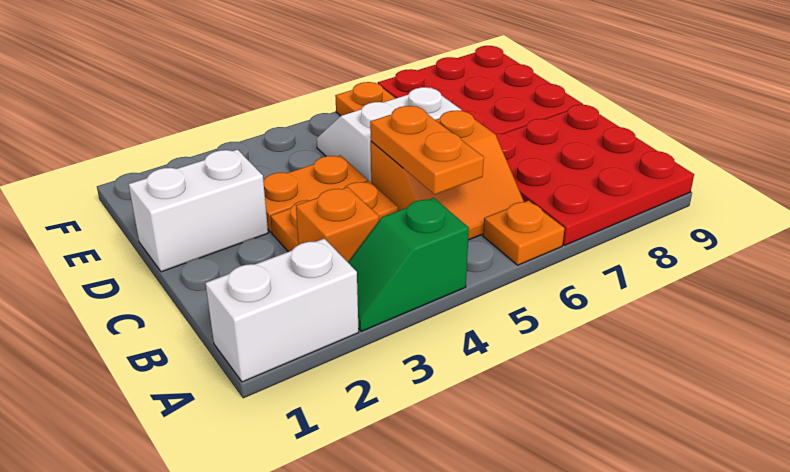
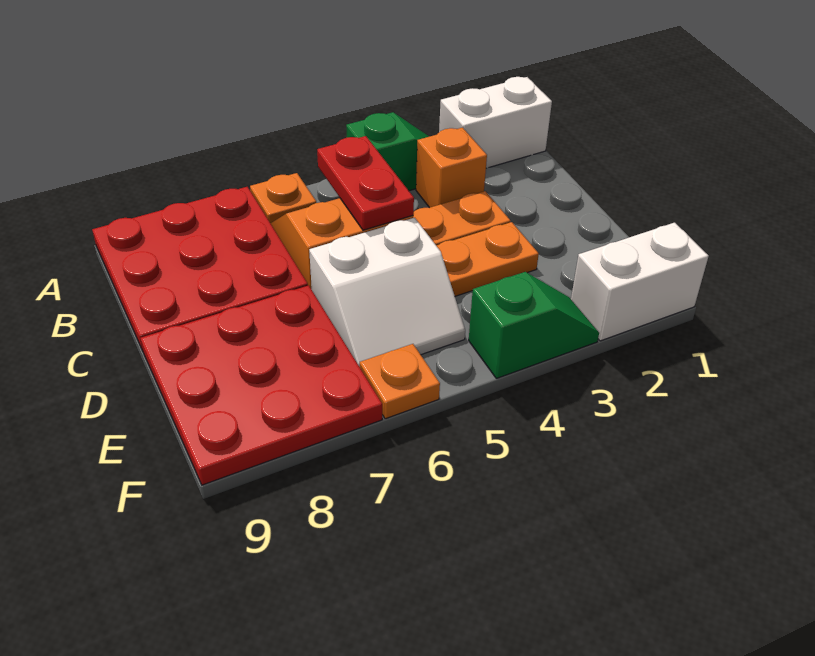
orange 1x2 plate [370,106,484,194] -> red 1x2 plate [317,136,414,230]
white 1x2 brick [129,150,268,272] -> white 1x2 brick moved to [571,223,709,341]
none -> green 1x2 slope [469,272,599,378]

